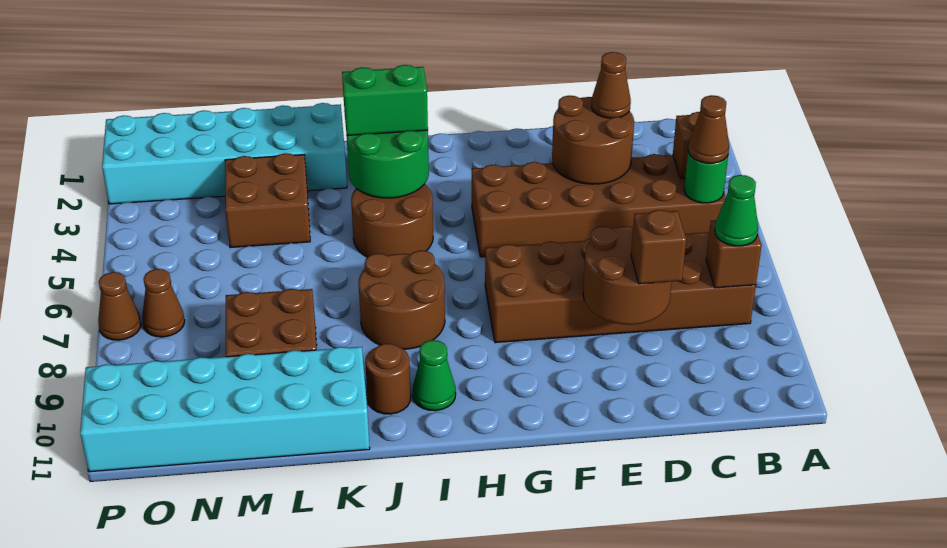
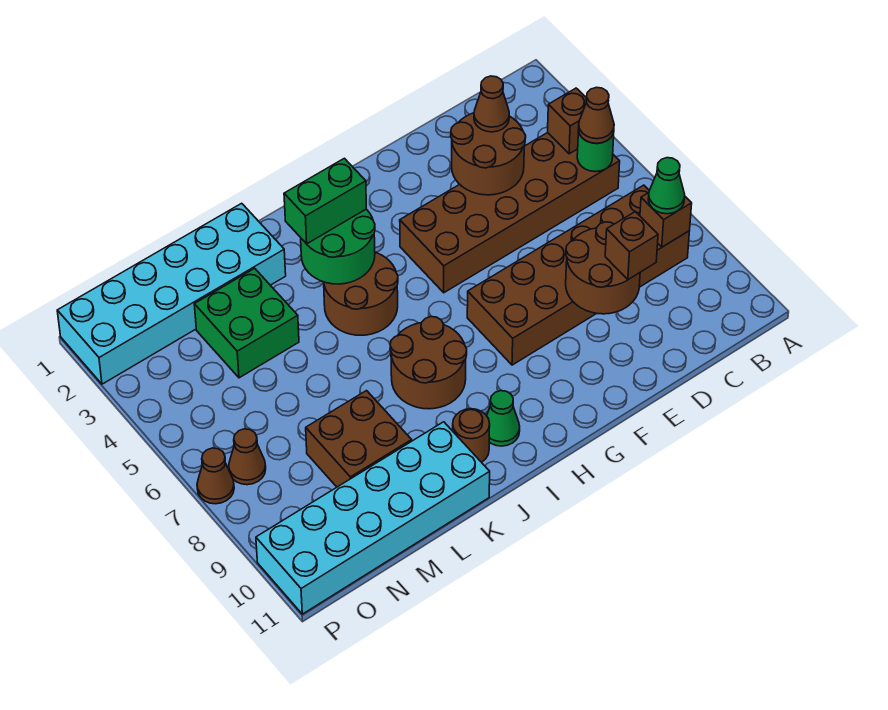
brown 2x2 brick [225,153,310,248] -> green 2x2 brick [194,268,299,378]

